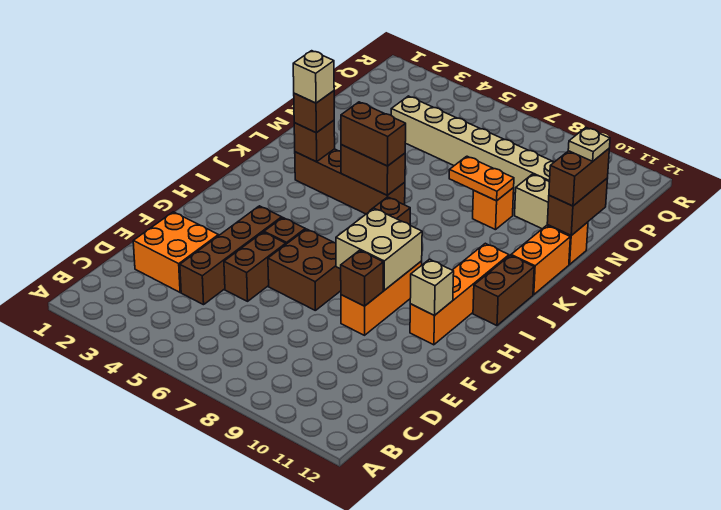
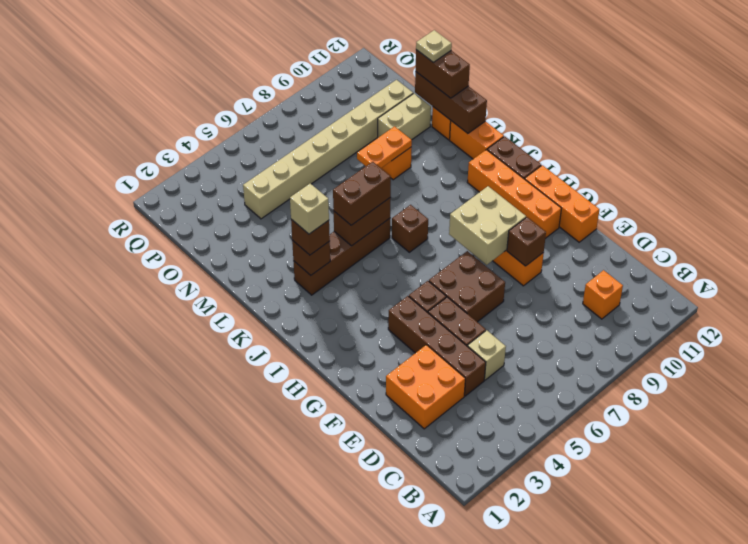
none -> orange 1x1 brick [583,270,623,319]
none -> orange 1x3 brick [525,165,600,242]
tan 1x1 brick [410,259,454,316] -> tan 1x1 brick moved to [468,330,506,380]
brown 1x2 brick [547,178,608,235] -> brown 1x3 brick [415,72,487,133]

